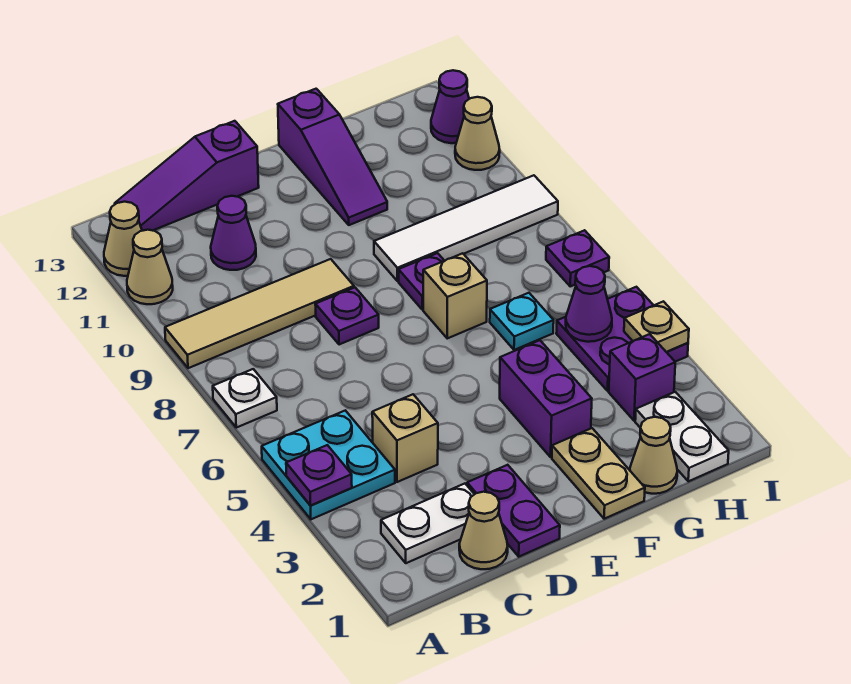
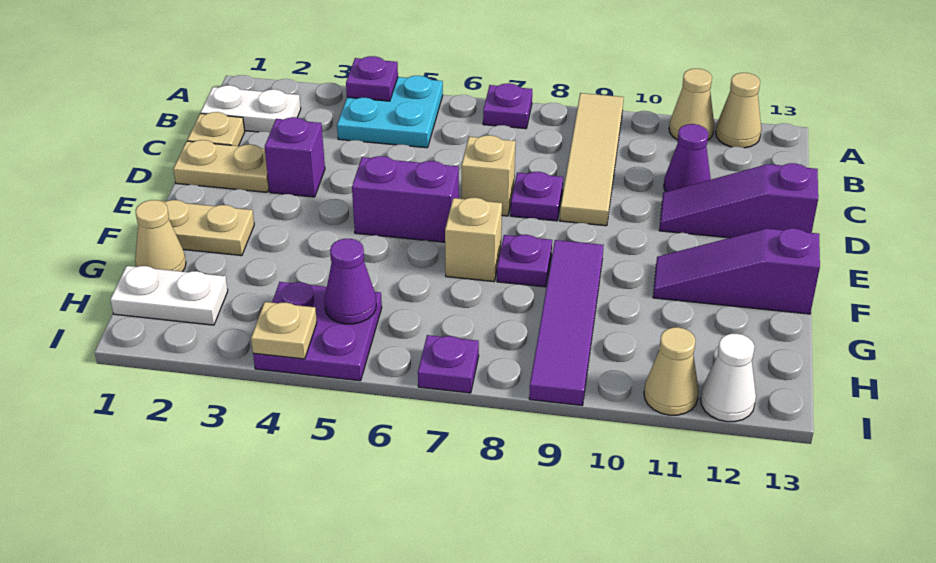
white 1x1 plate [213,369,277,428] -> purple 1x1 plate [483,83,532,129]
white 1x2 plate [381,484,474,563] -> white 1x2 plate turned to [201,85,301,132]
purple 1x3 slope [115,121,259,231] -> purple 1x3 slope turned to [659,163,818,238]
tan 1x1 cone [459,492,508,569] -> tan 1x1 plate [187,112,245,146]
tan 1x1 brick [372,394,438,482] -> tan 1x1 brick moved to [461,135,515,216]
purple 1x2 plate [467,465,560,557] -> tan 1x2 plate [173,140,269,192]
purple 1x2 brick [500,340,592,457] -> purple 1x2 brick moved to [352,156,459,242]
white 1x4 tile [374,175,558,281] -> purple 1x4 tile [529,240,604,405]
cyan 1x1 plate [490,293,554,350] -> none
purple 1x1 brick [609,334,675,421] -> purple 1x1 brick moved to [265,117,325,197]
purple 1x1 cone [431,70,469,143] -> white 1x1 cone [700,334,756,422]

